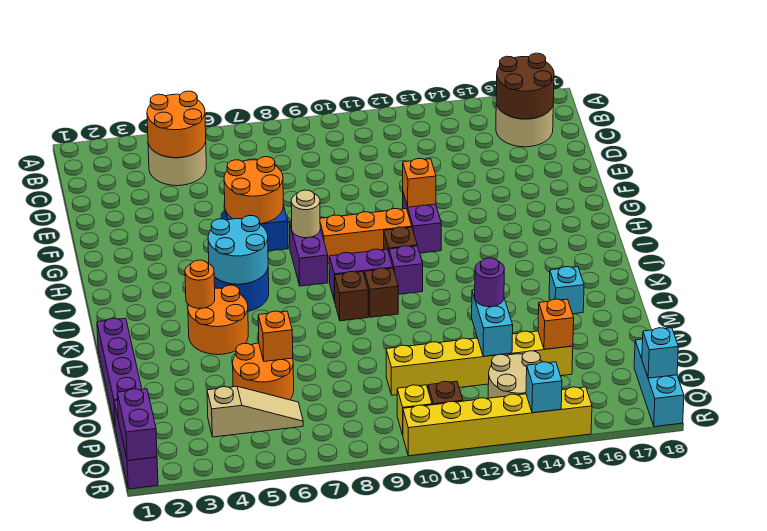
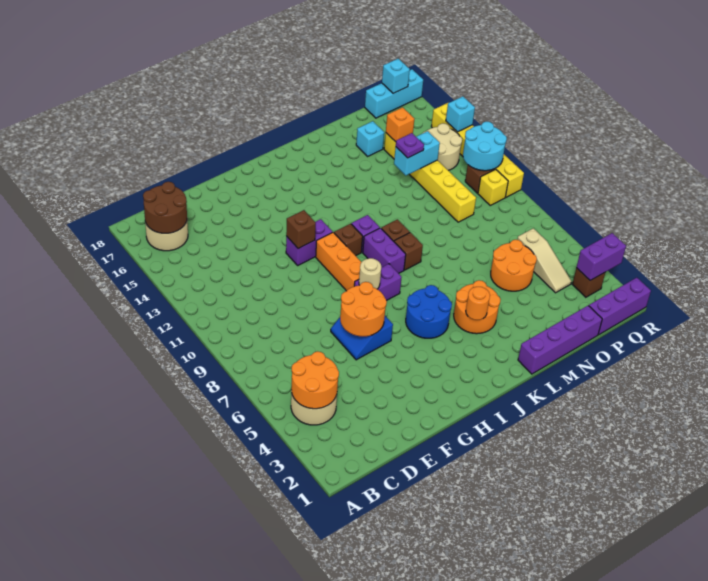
orange 1x1 brick [403,159,436,207] -> brown 1x1 brick [286,210,316,249]
cyan 2x2 round brick [208,216,268,284] -> cyan 2x2 round brick moved to [463,122,507,171]
cyan 1x1 brick [549,267,584,314] -> cyan 1x1 brick moved to [356,121,384,156]
orange 1x1 brick [258,311,293,361] -> none
purple 1x1 round brick [475,258,504,307] -> purple 1x1 plate [396,133,424,158]
tan 1x3 slope [207,386,303,437] -> tan 1x3 slope turned to [517,228,571,293]
purple 1x2 brick [117,389,157,460] -> purple 1x2 brick moved to [576,233,626,280]
none -> brown 1x1 brick [572,268,605,297]

